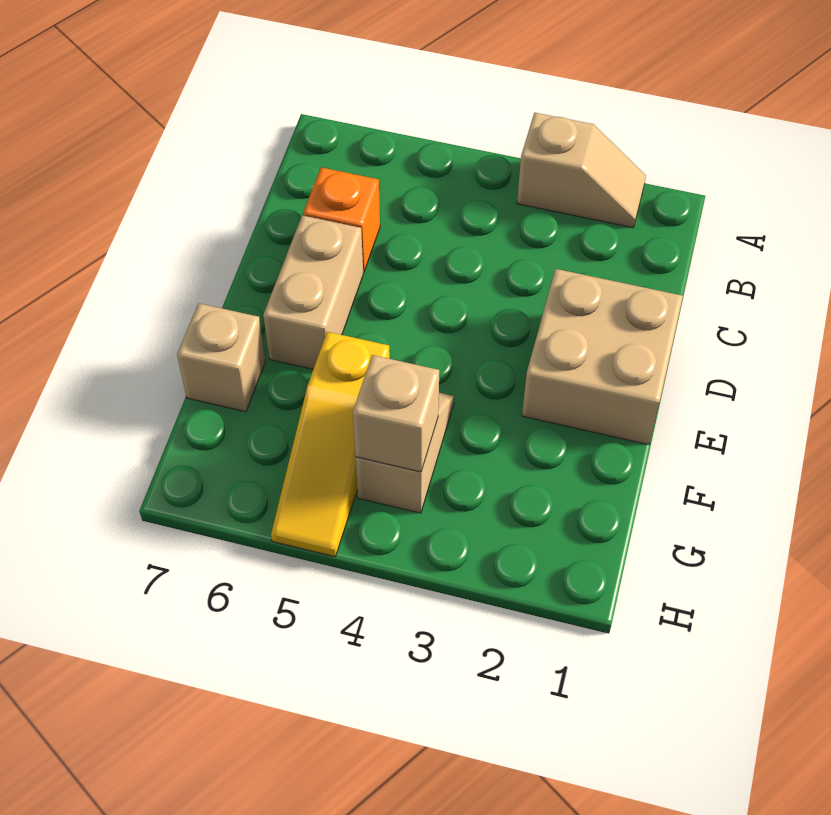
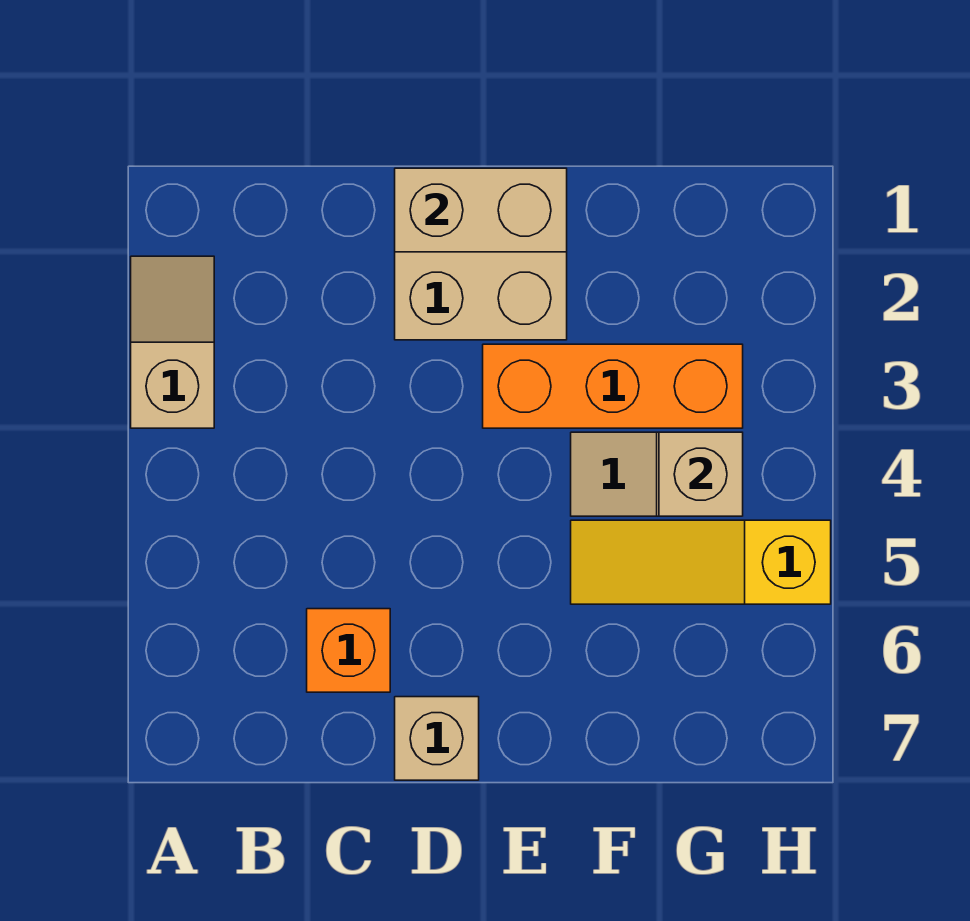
tan 1x2 brick [263,215,363,369] -> tan 1x2 brick moved to [395,168,567,252]
none -> orange 1x3 brick [483,344,743,428]
yellow 1x3 slope [271,332,390,557] -> yellow 1x3 slope turned to [571,520,831,604]
tan 1x1 brick [177,303,265,412] -> tan 1x1 brick moved to [395,697,479,780]

